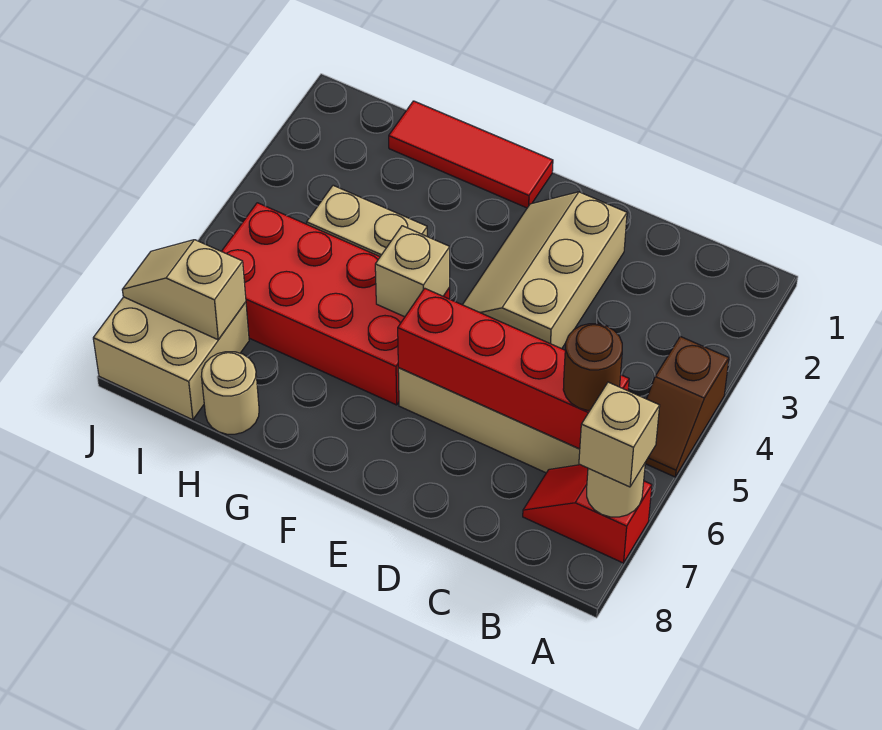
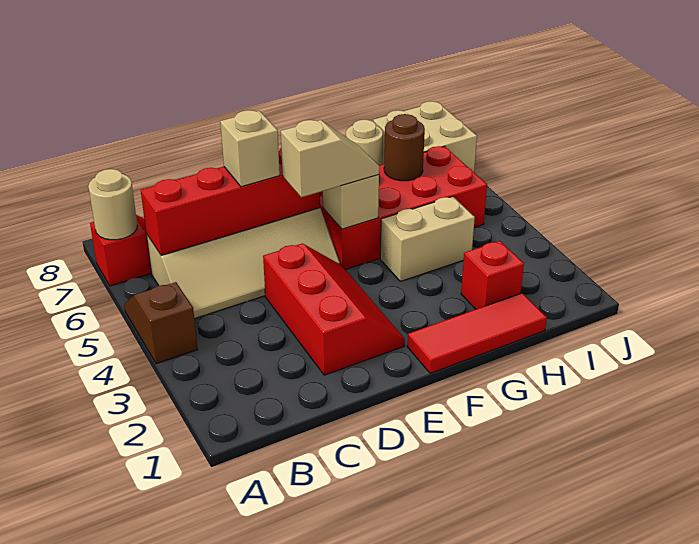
tan 1x1 brick [579,382,660,487] -> tan 1x1 brick moved to [220,110,280,187]
brown 1x1 round brick [563,324,622,410] -> brown 1x1 round brick moved to [384,114,425,181]
tan 2x3 slope [463,192,627,349] -> red 2x3 slope [263,243,405,375]
none -> red 1x1 brick [461,241,524,309]
tan 1x2 slope [122,240,246,340] -> tan 1x2 slope moved to [281,120,379,197]

